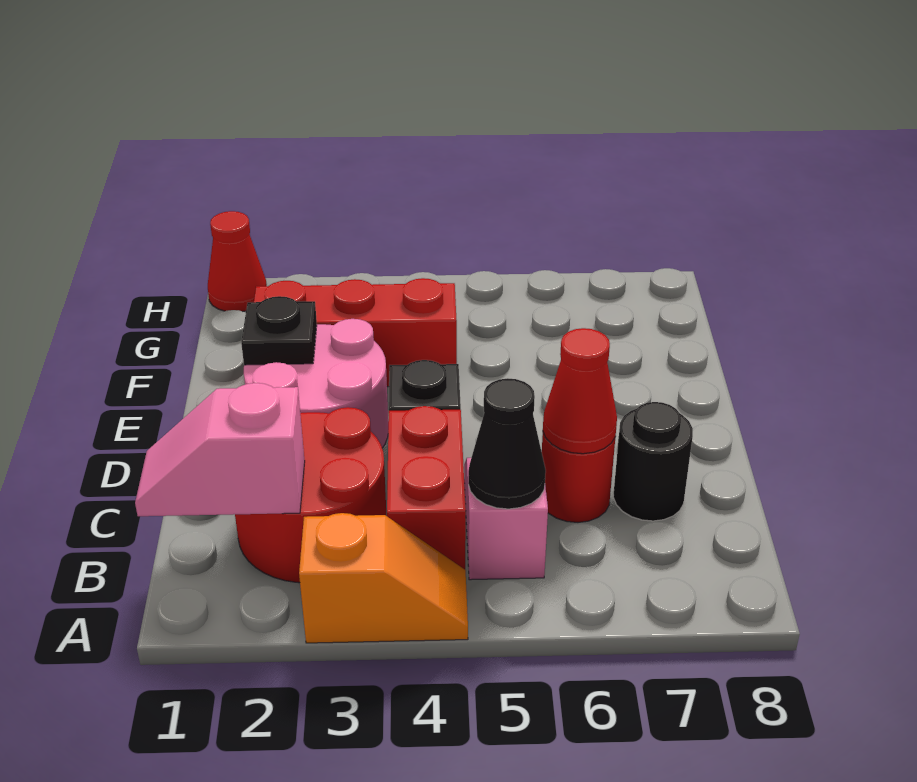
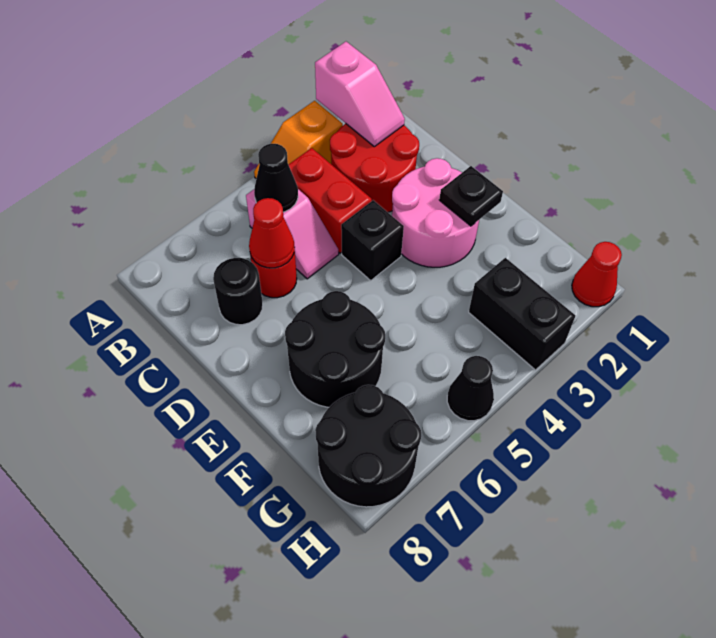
pink 1x2 slope [135,383,305,516] -> pink 1x2 slope turned to [315,42,405,147]
none -> black 2x2 round brick [285,291,385,407]
red 1x3 brick [254,278,457,387] -> none
none -> black 1x2 brick [469,258,576,370]
none -> black 2x2 round brick [315,385,421,507]
none -> black 1x1 cone [447,356,494,421]

